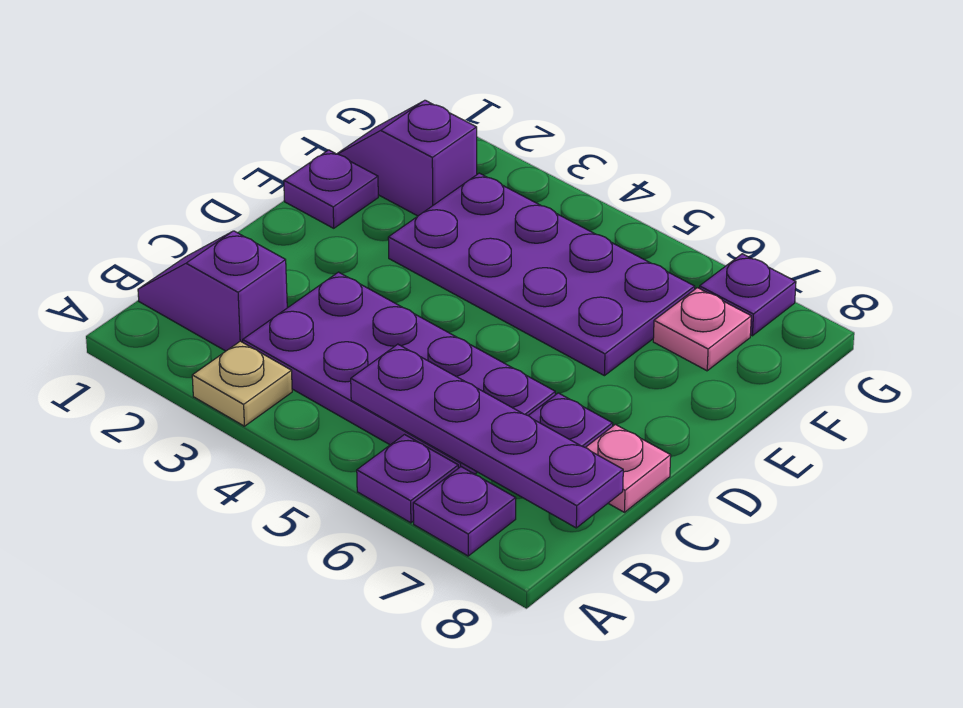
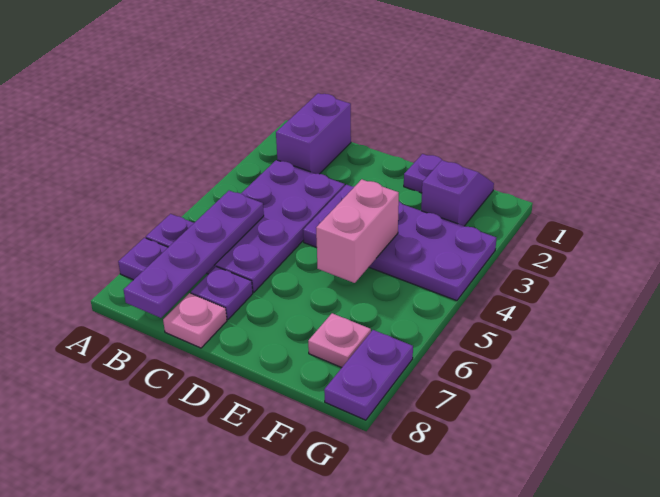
tan 1x1 plate [192,341,292,426] -> none
purple 1x2 slope [138,231,287,351] -> purple 1x2 brick [276,93,351,174]
purple 2x4 plate [388,173,695,376] -> purple 2x4 plate turned to [303,185,496,301]
none -> pink 1x2 brick [316,179,399,283]
purple 1x1 plate [699,254,796,336] -> purple 1x2 plate [324,330,413,420]

